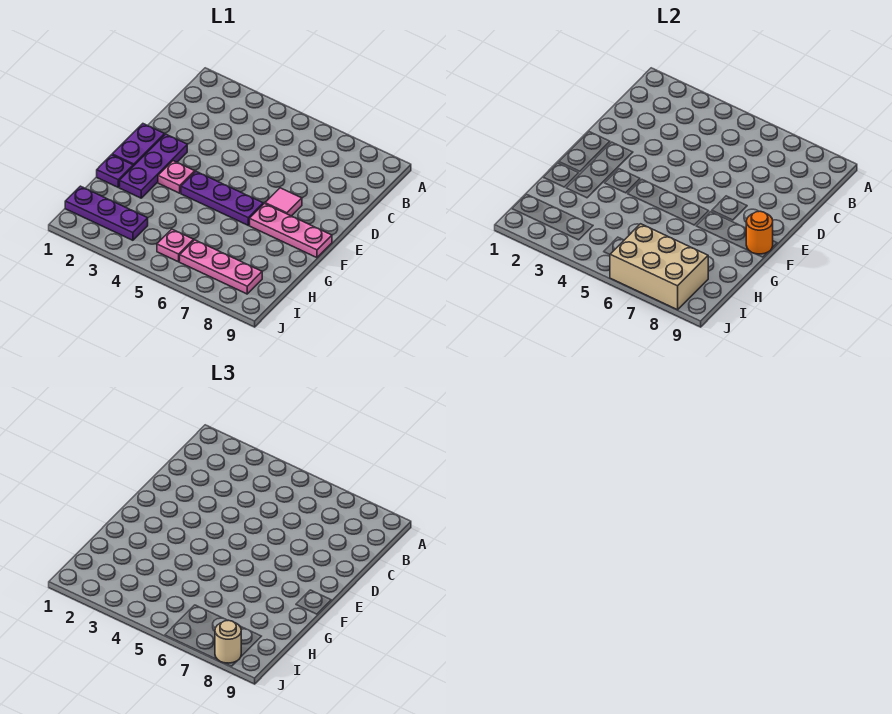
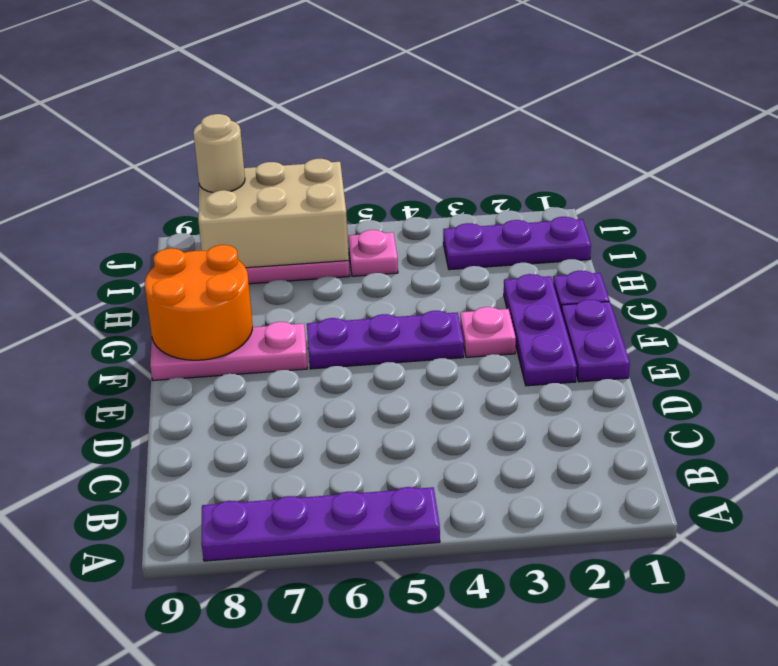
none -> purple 1x4 plate [201,487,440,561]
pink 1x1 tile [265,188,302,216] -> none
orange 1x1 round brick [746,211,773,254] -> orange 2x2 round brick [145,245,253,360]

